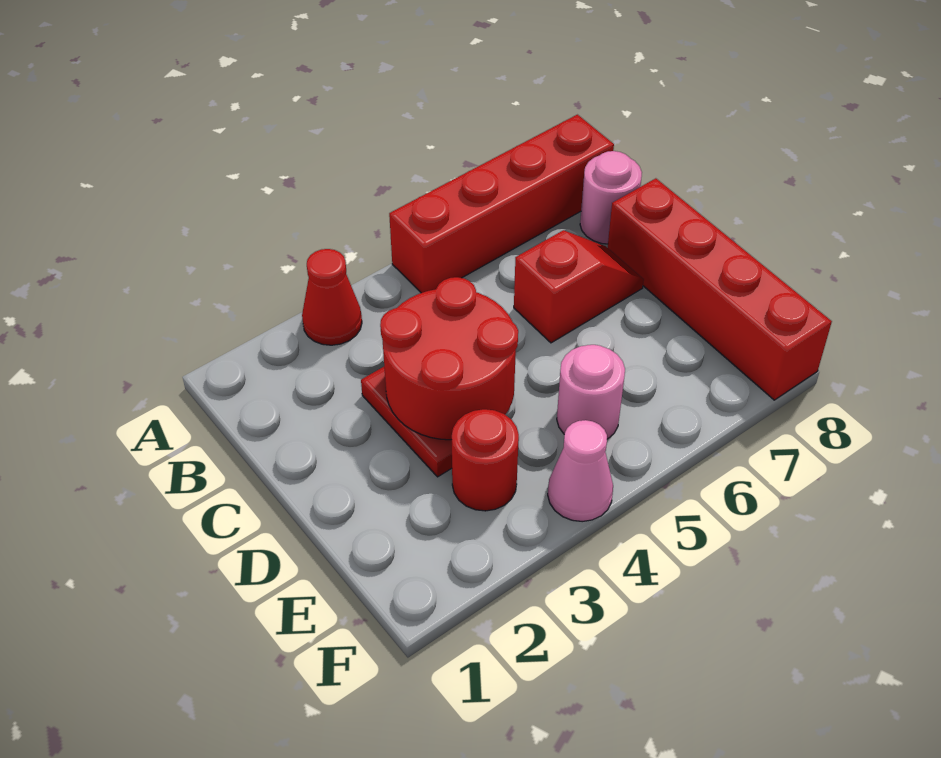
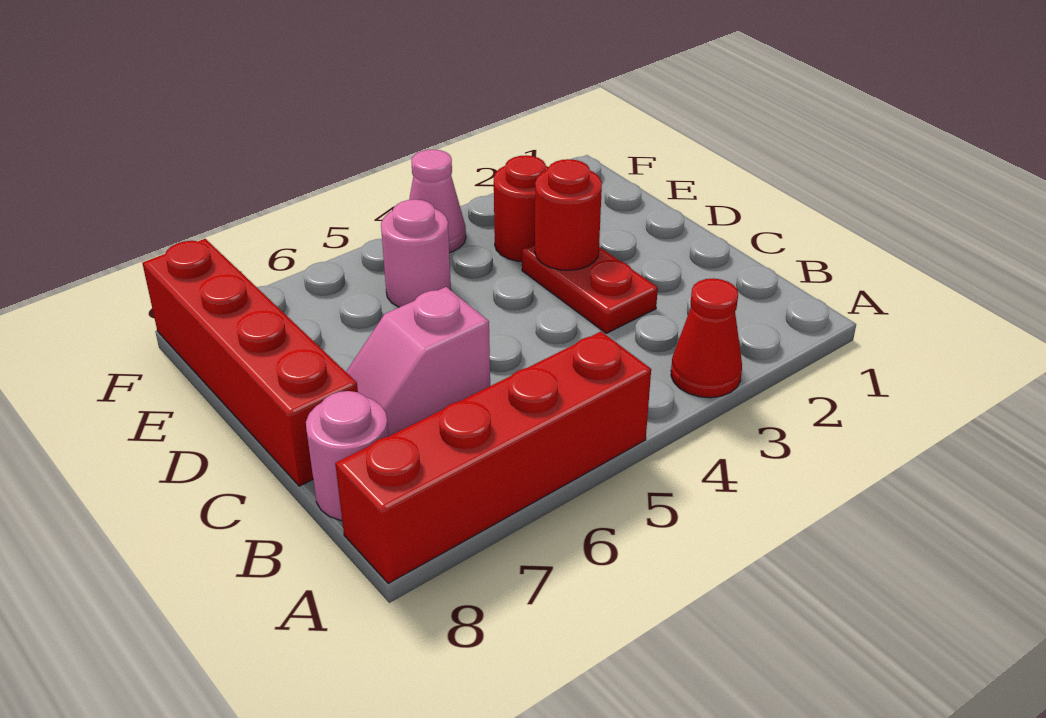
red 2x2 round brick [380,277,518,440] -> red 1x1 round brick [535,159,602,270]
red 1x2 slope [514,230,644,343] -> pink 1x2 slope [346,287,490,437]

